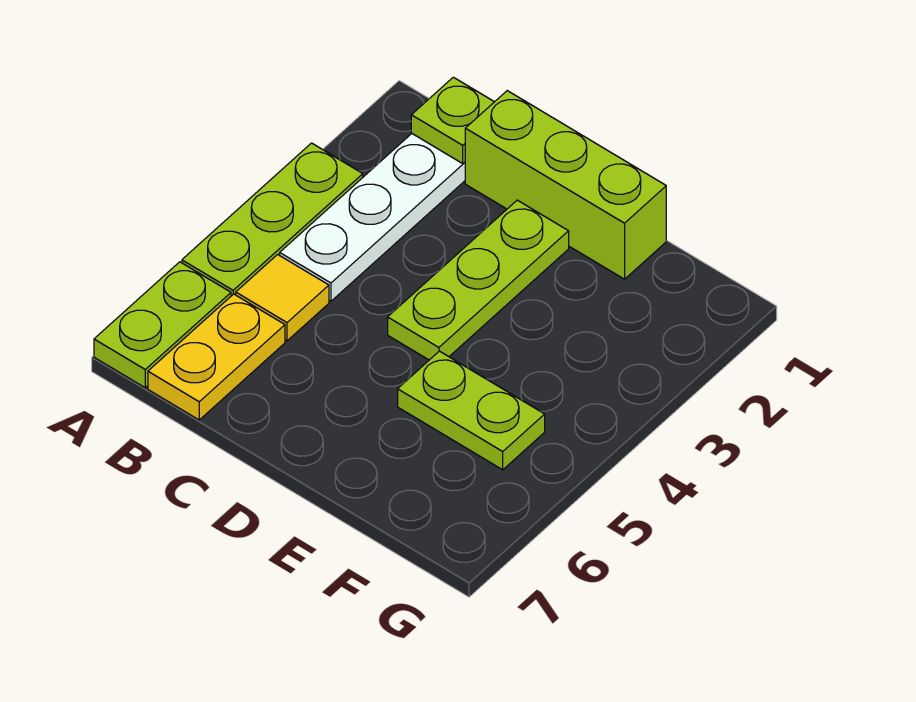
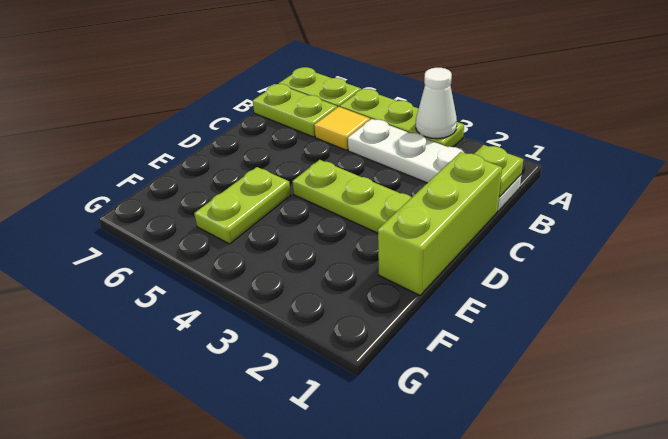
none -> white 1x1 cone [416,68,457,139]
yellow 1x2 plate [148,294,285,420] -> lime 1x2 plate [253,84,337,137]

